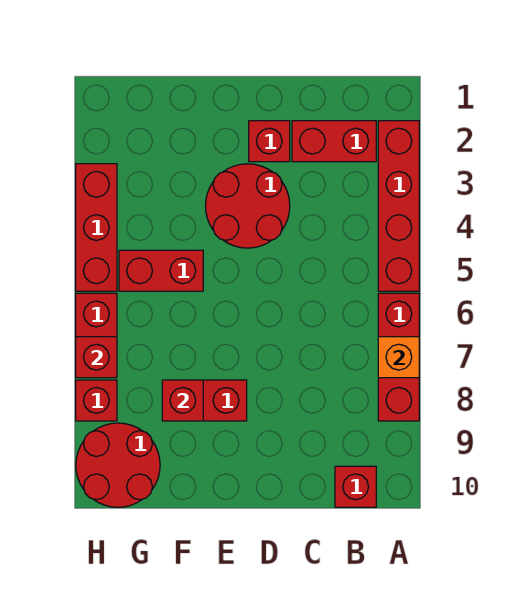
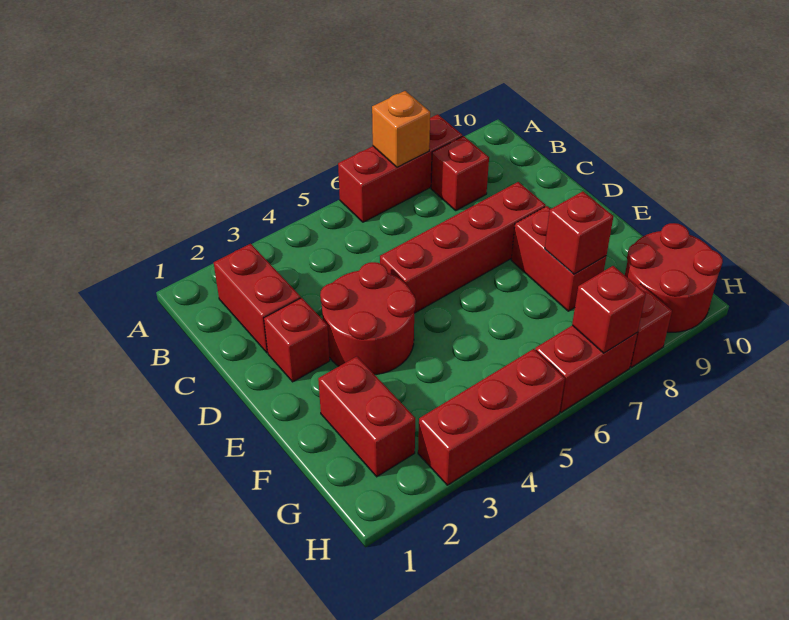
red 1x4 brick [378,121,419,291] -> red 1x4 brick moved to [380,182,546,313]
red 1x1 brick [335,466,376,507] -> red 1x1 brick moved to [431,136,489,210]
red 1x2 brick [119,250,203,291] -> red 1x2 brick moved to [318,356,415,477]

